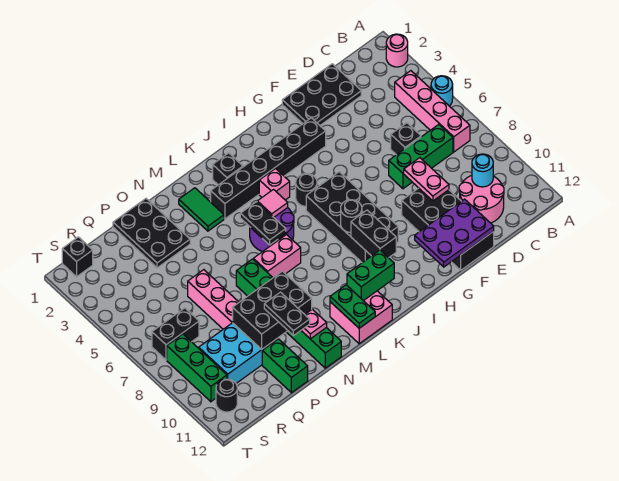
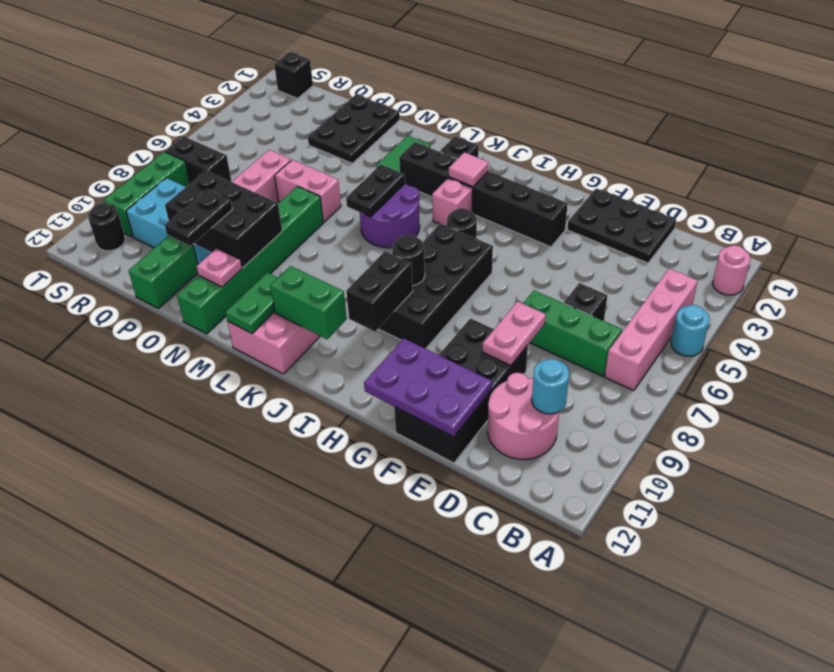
pink 1x1 tile [257,190,288,217] -> pink 1x1 tile moved to [449,152,489,187]
pink 1x2 brick [253,235,301,278] -> pink 1x2 brick moved to [275,160,341,222]

